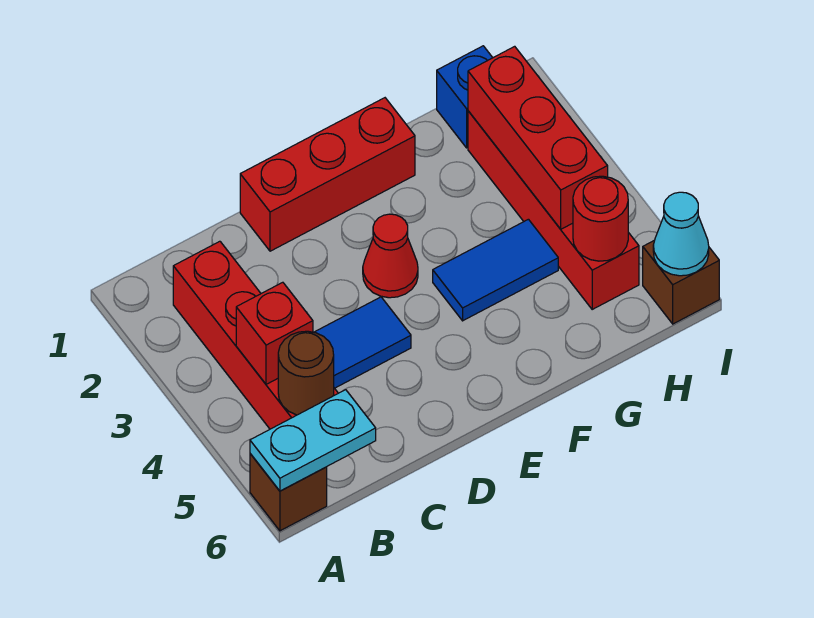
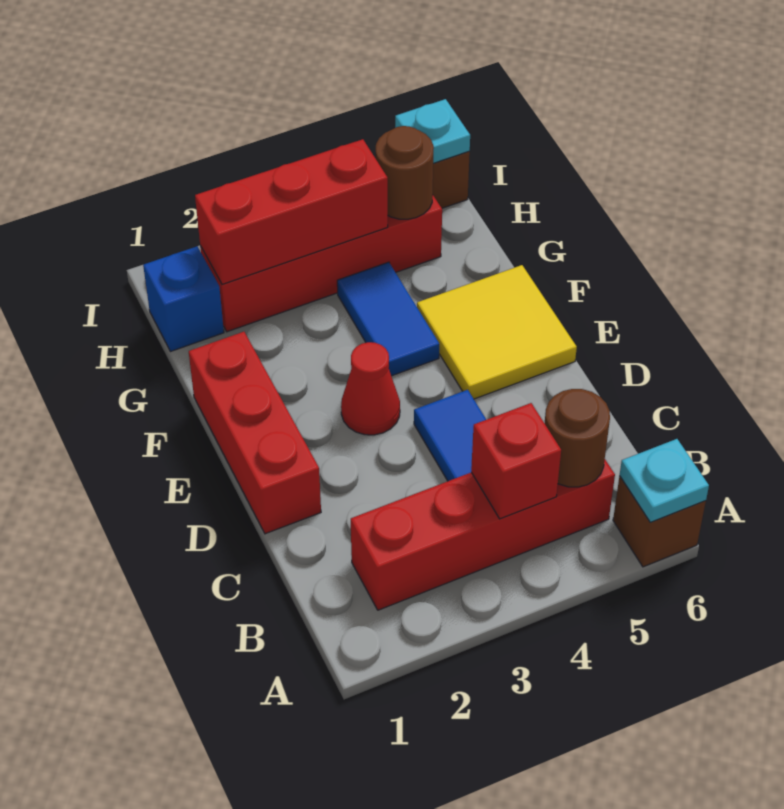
cyan 1x2 plate [250,390,376,491] -> cyan 1x1 plate [620,439,709,522]
none -> yellow 2x2 tile [417,265,577,399]
red 1x1 round brick [573,176,628,261] -> brown 1x1 round brick [376,126,434,219]
cyan 1x1 cone [653,192,709,276] -> cyan 1x1 plate [395,99,470,163]

